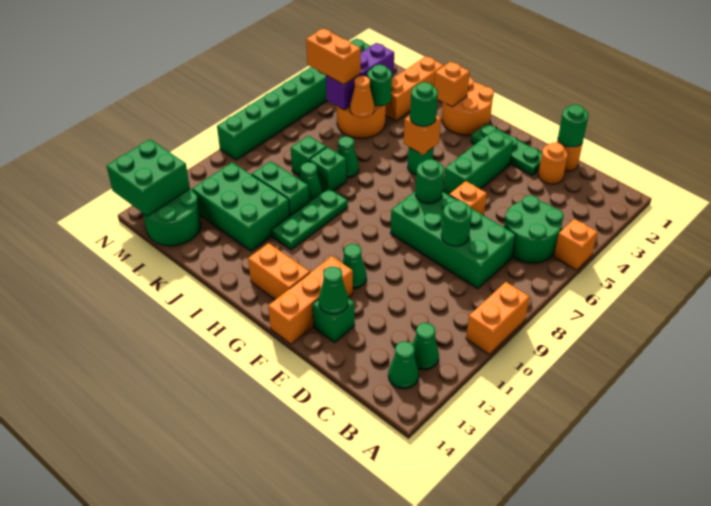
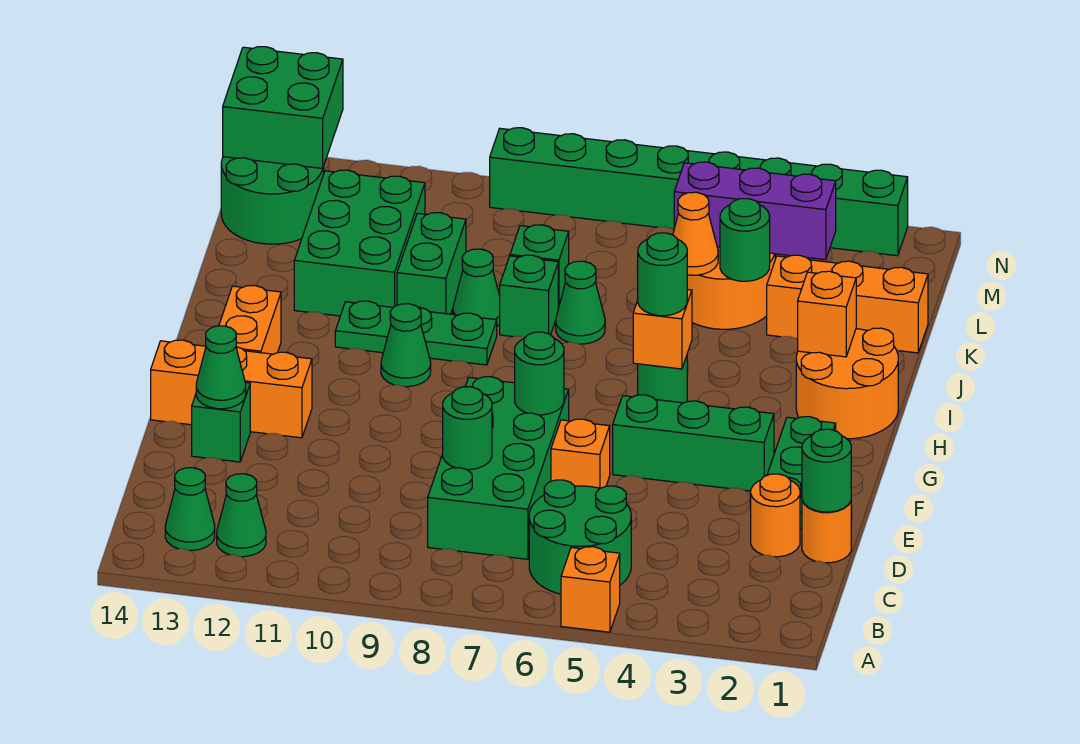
orange 1x2 brick [466,282,529,354] -> none
green 1x1 cone [342,244,367,289] -> green 1x1 cone moved to [381,304,431,387]
orange 1x2 brick [306,29,361,85] -> none

